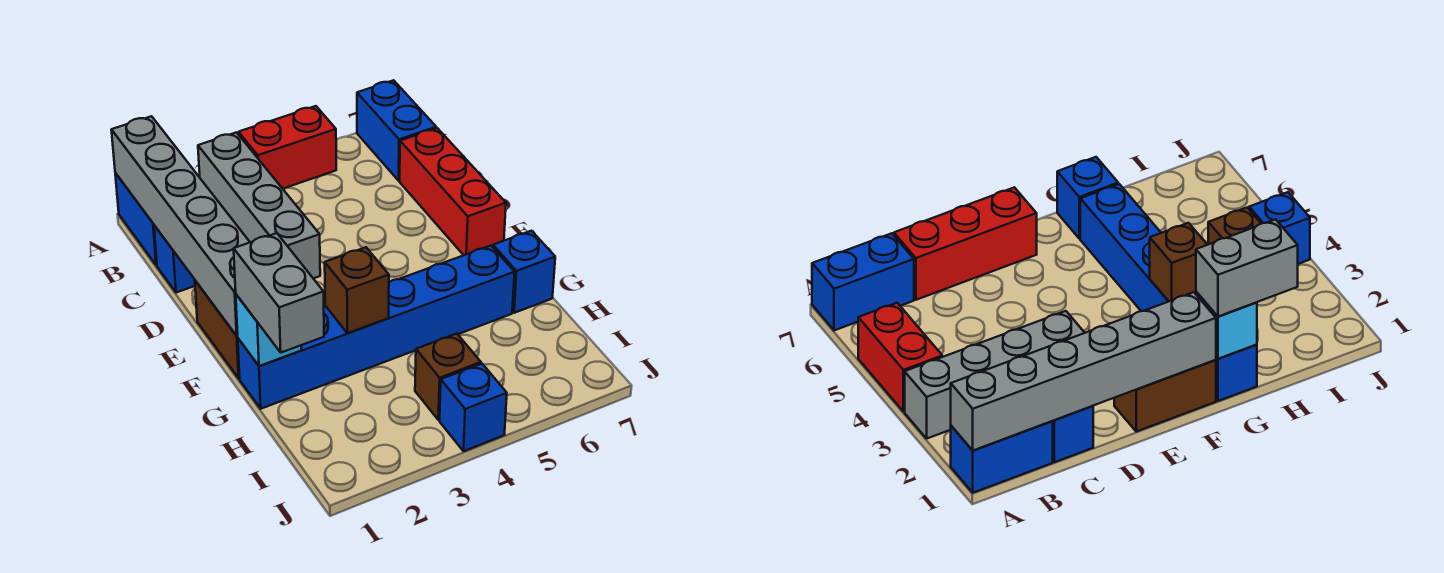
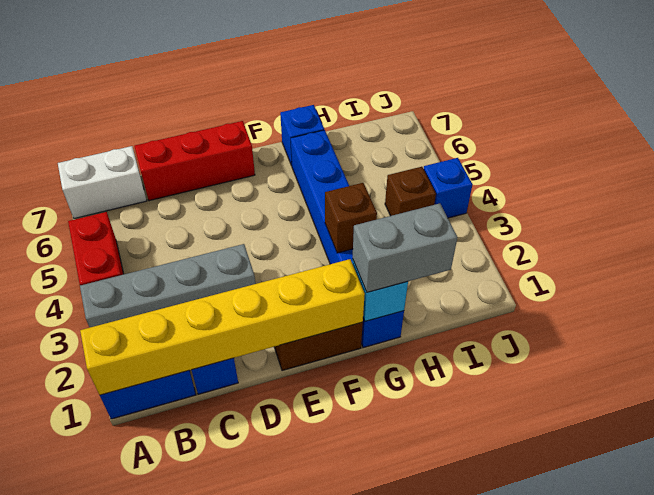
grey 1x6 brick [112,116,250,336] -> yellow 1x6 brick [80,259,365,395]
blue 1x2 brick [357,80,436,181] -> white 1x2 brick [58,146,147,219]

